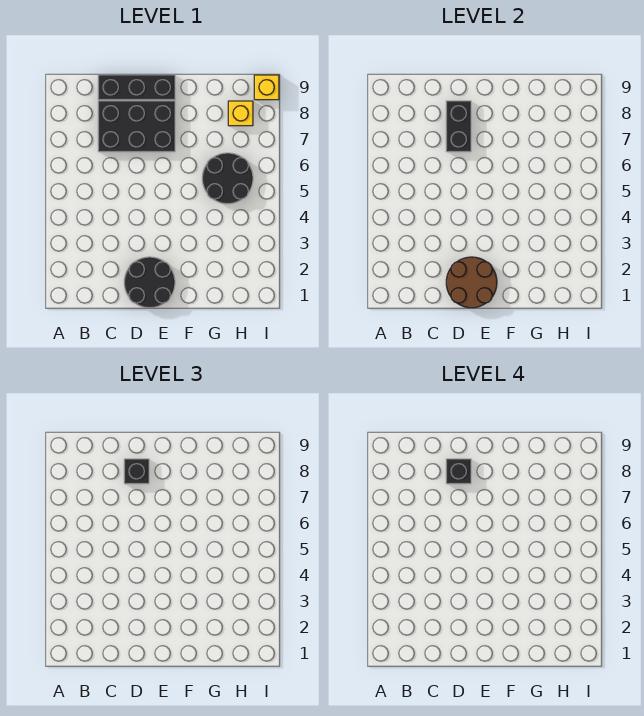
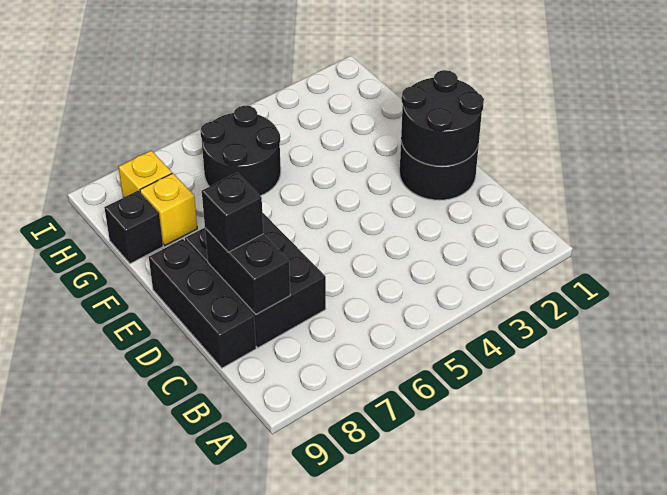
brown 2x2 round brick [446,257,497,308] -> black 2x2 round brick [401,70,484,166]
black 1x2 brick [446,101,471,152] -> black 1x2 brick turned to [205,228,290,314]
black 1x1 brick [446,459,471,484] -> black 1x1 brick moved to [104,191,163,264]
yellow 1x1 brick [254,75,279,100] -> yellow 1x1 brick moved to [140,173,197,245]

